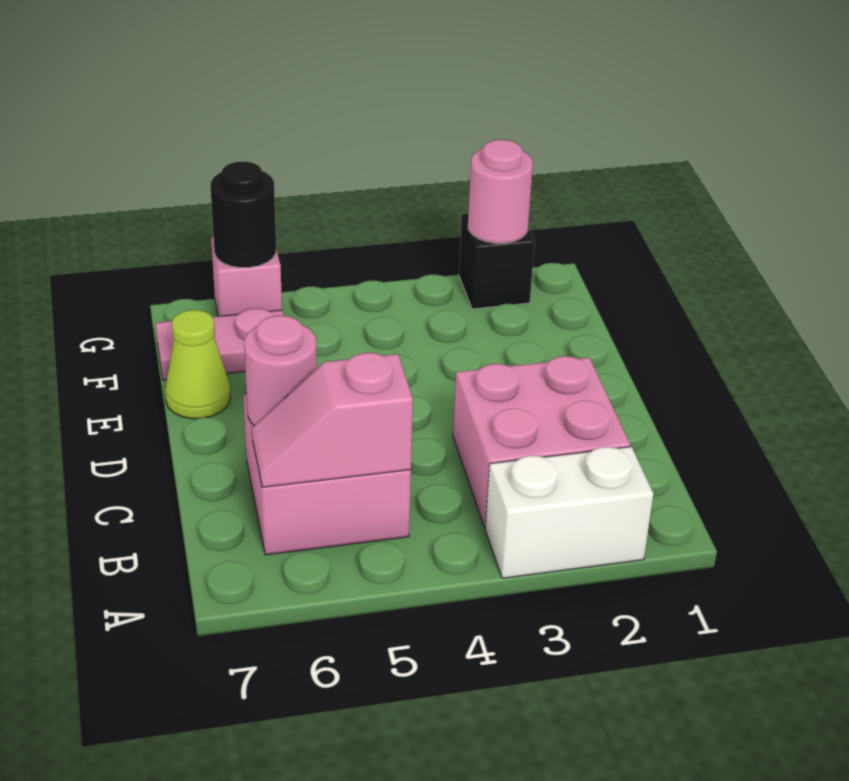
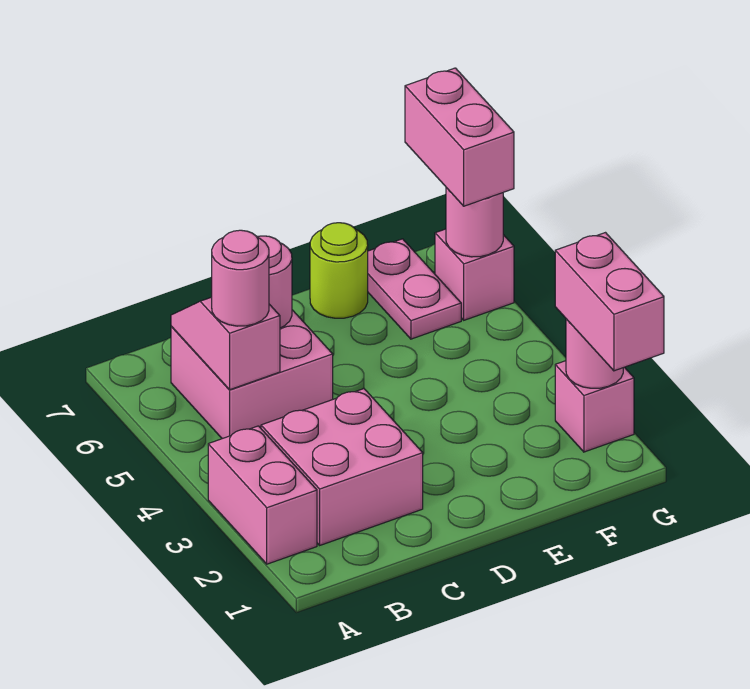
white 1x2 brick [485,447,653,578] -> pink 1x2 brick [208,426,317,564]
none -> pink 1x1 round brick [212,230,269,326]
lime 1x1 cone [165,310,230,419] -> lime 1x1 round brick [310,223,368,318]
none -> pink 1x2 brick [555,233,664,371]
black 1x1 brick [459,214,535,309] -> pink 1x1 brick [555,361,634,452]
black 1x1 round brick [211,162,276,268] -> pink 1x1 round brick [446,188,503,257]
none -> pink 1x2 brick [405,68,514,206]

